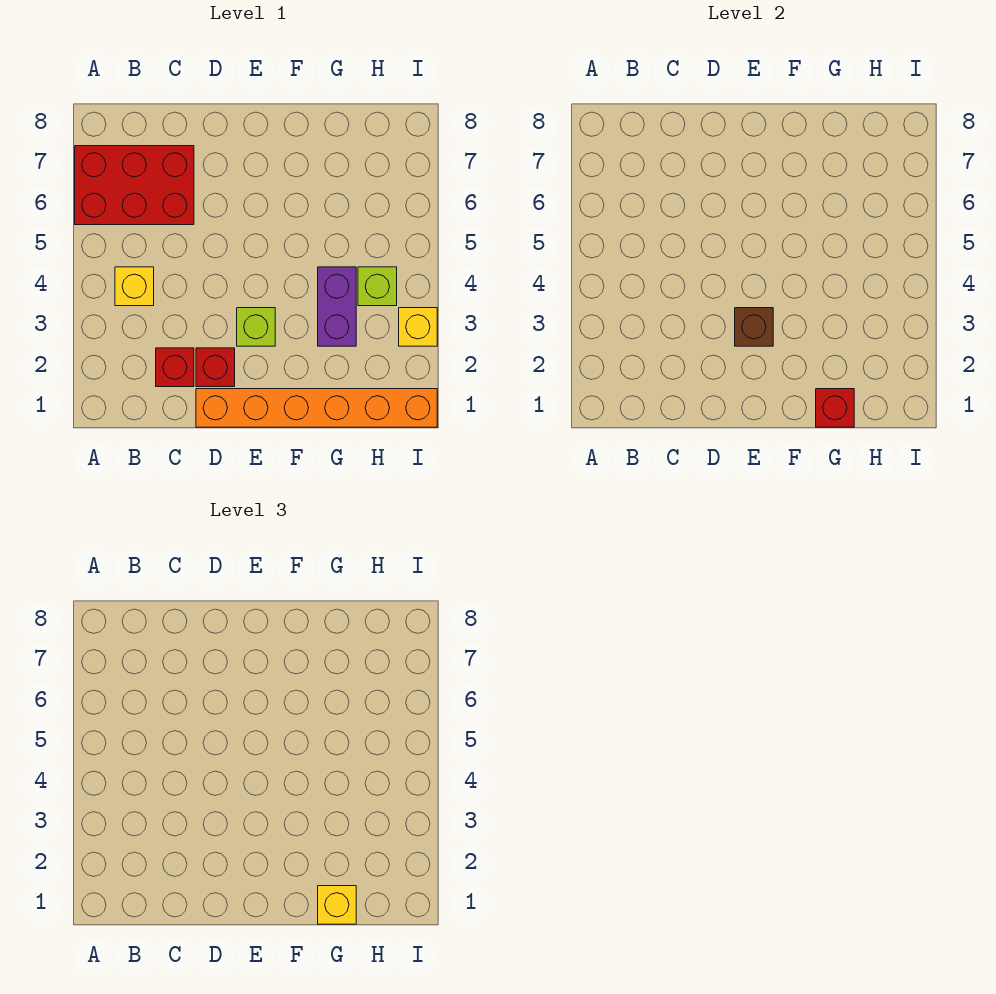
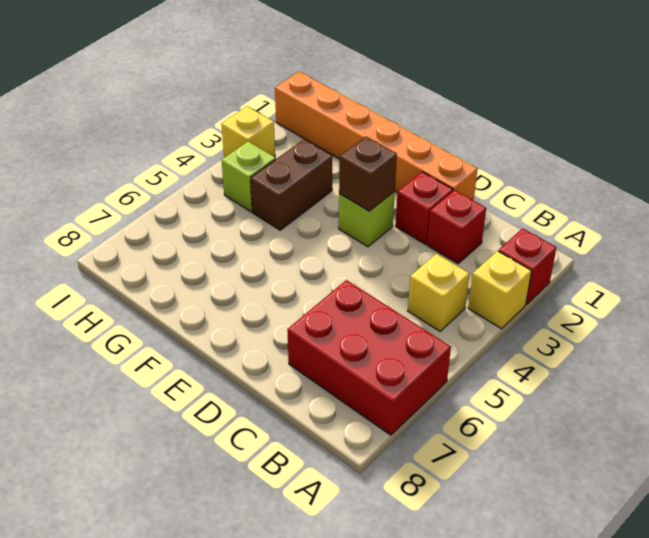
red 1x1 brick [816,389,854,427] -> red 1x1 brick moved to [499,228,556,304]
yellow 1x1 brick [318,886,356,924] -> yellow 1x1 brick moved to [468,251,532,329]
purple 1x2 brick [318,267,356,346] -> brown 1x2 brick [251,139,332,230]

